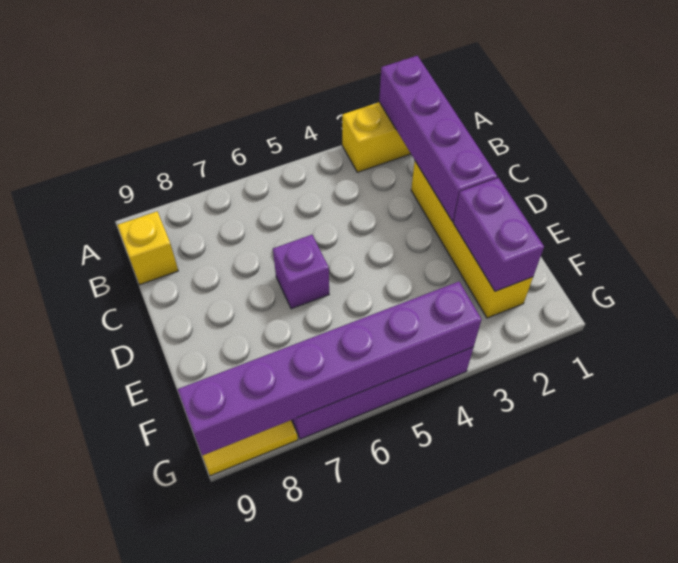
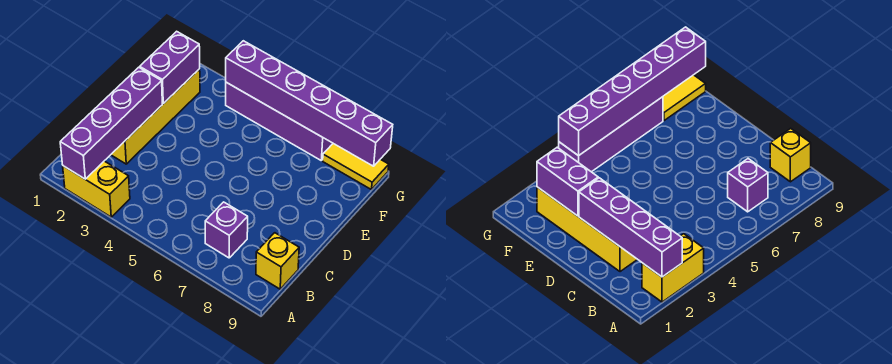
purple 1x1 brick [273,235,329,309] -> purple 1x1 brick moved to [205,202,248,258]

